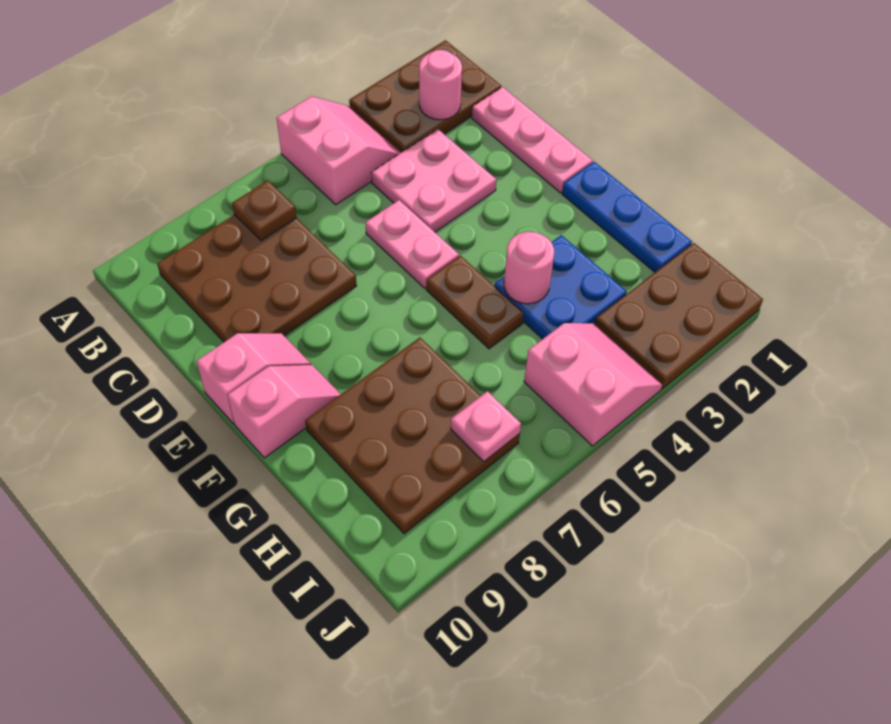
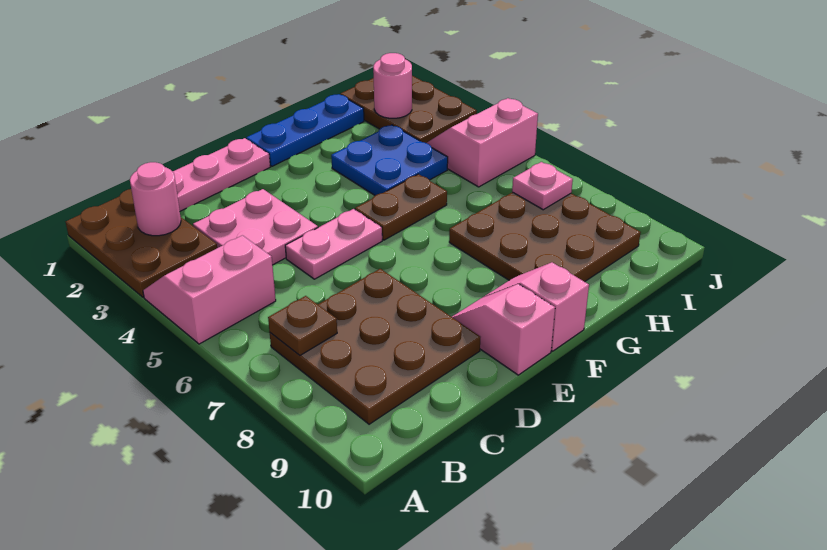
pink 1x1 round brick [504,232,554,304] -> pink 1x1 round brick moved to [373,53,412,118]

